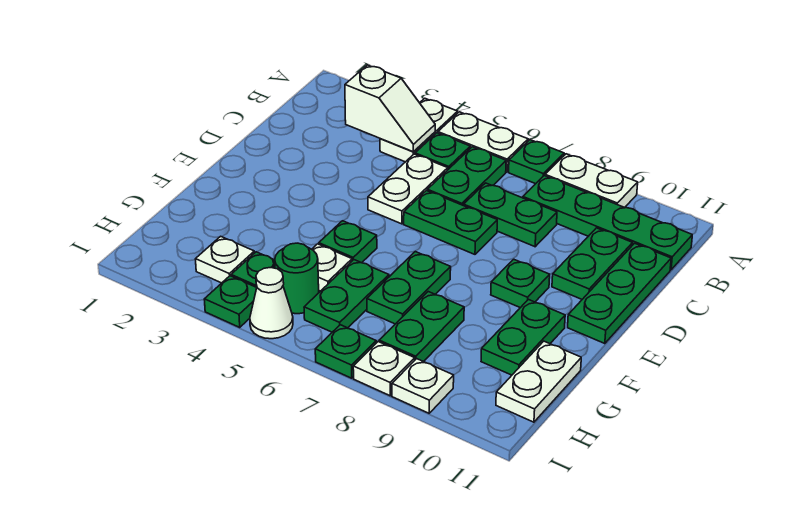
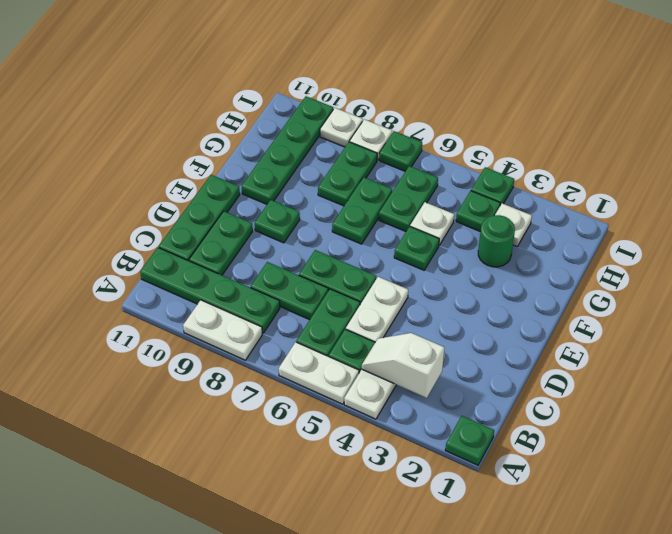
green 1x1 plate [509,140,564,184] -> green 1x1 plate moved to [445,416,494,465]
green 1x2 plate [481,300,565,375] -> green 1x4 plate [242,96,333,204]
white 1x2 plate [496,341,581,422] -> none
green 1x1 round brick [275,243,319,314] -> green 1x1 round brick moved to [478,215,515,267]
white 1x1 cone [250,268,293,339] -> none

